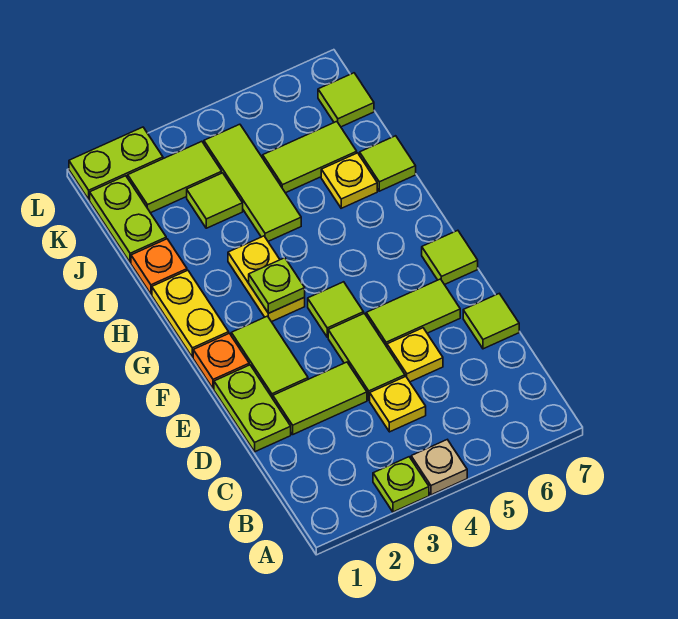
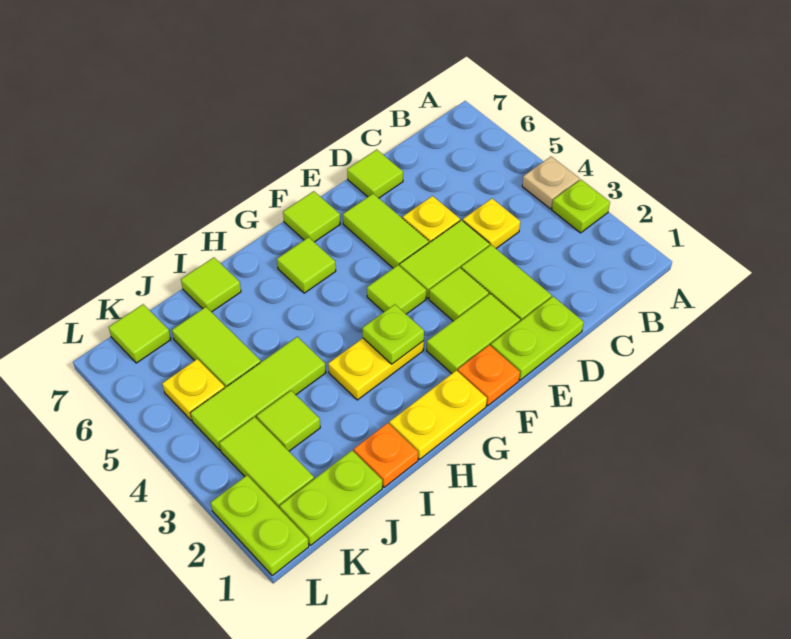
none -> lime 1x1 tile [429,268,489,321]
none -> lime 1x1 tile [277,237,336,293]
yellow 1x1 plate [321,153,377,208] -> yellow 1x1 plate moved to [162,359,225,420]

